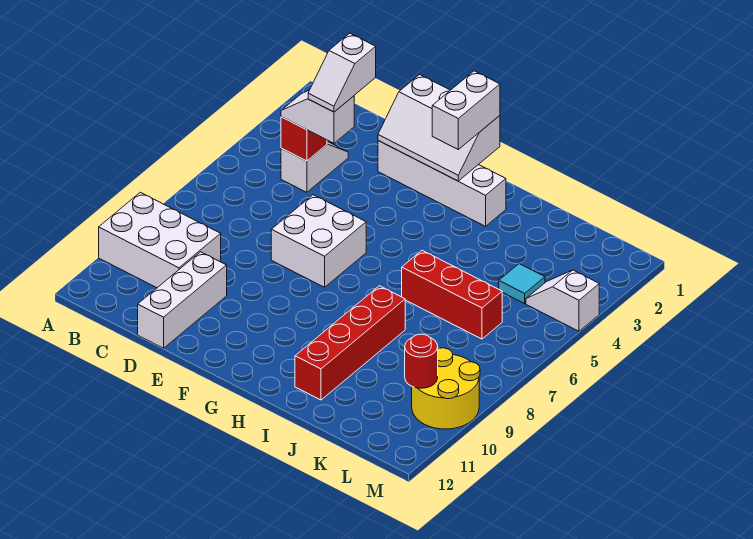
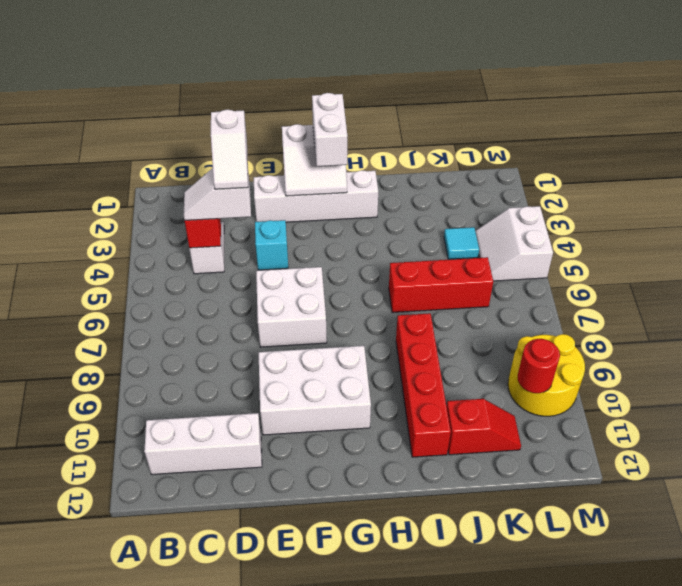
white 2x3 brick [99,192,221,288] -> white 2x3 brick moved to [258,346,371,435]
white 1x3 brick [138,252,227,348] -> white 1x3 brick turned to [144,413,262,475]
white 2x3 slope [378,75,500,181] -> white 2x2 slope [282,124,347,196]
none -> cyan 1x1 brick [255,220,288,270]
none -> red 1x2 slope [447,399,521,455]
white 1x2 slope [526,270,599,331] -> white 2x2 slope [475,206,553,281]

